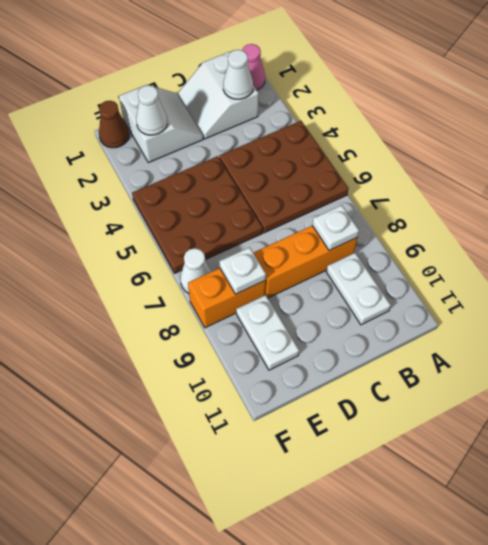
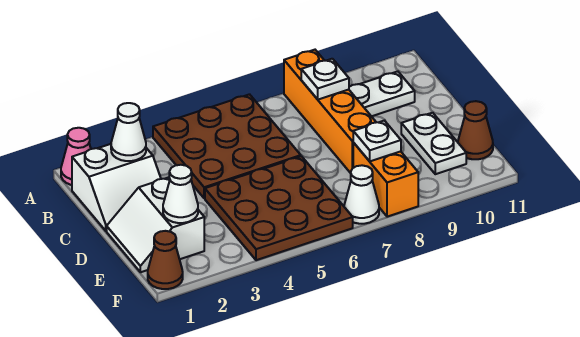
orange 1x3 brick [253,226,357,298] -> orange 1x4 brick [284,50,376,173]
white 2x2 slope [119,85,203,163] -> white 2x2 slope turned to [107,177,204,272]
white 1x2 plate [236,295,299,370] -> white 1x2 plate turned to [401,113,466,174]
none -> brown 1x1 cone [458,101,493,159]

